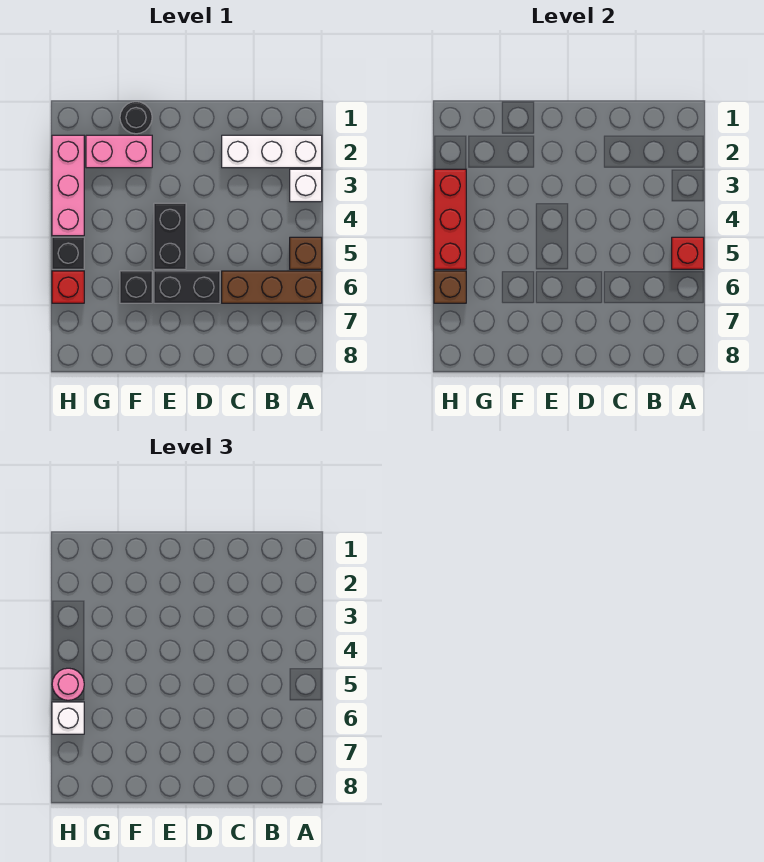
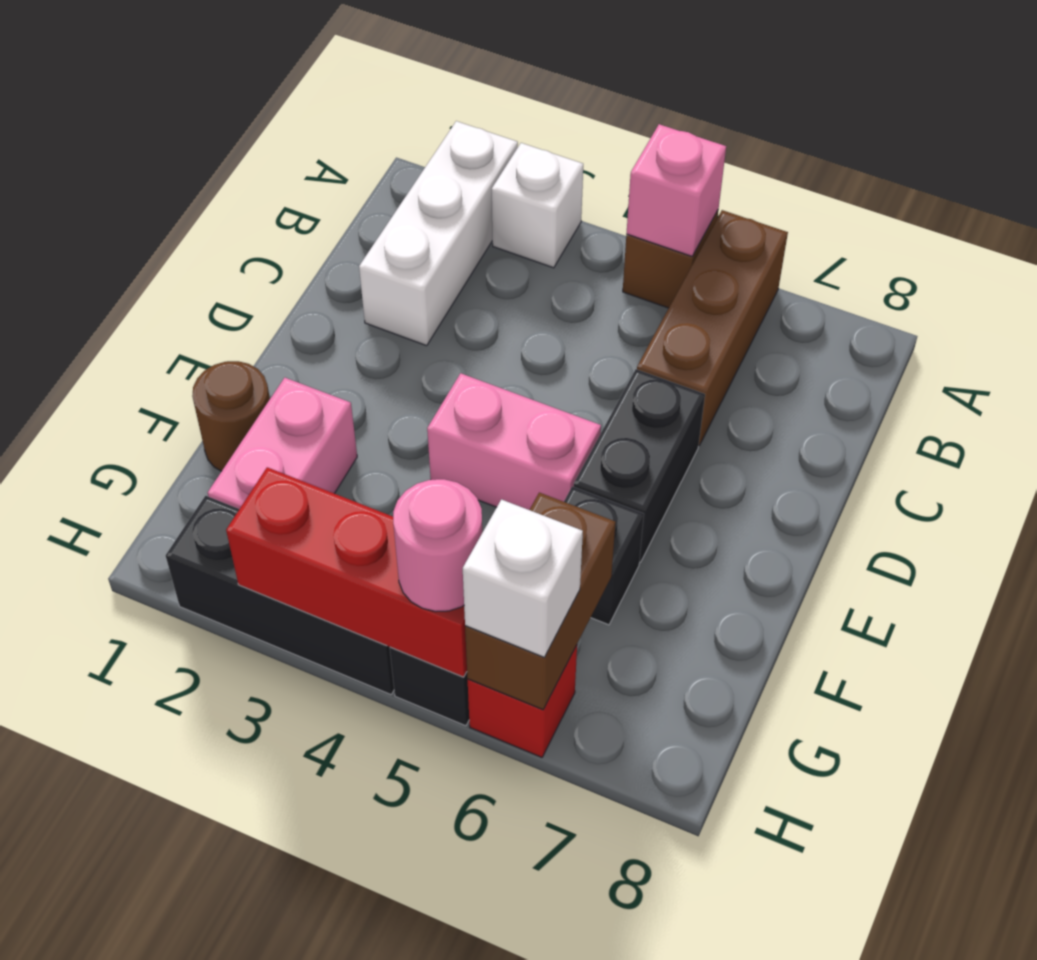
red 1x1 brick [672,237,704,269] -> pink 1x1 brick [626,124,726,256]
black 1x2 brick [154,203,186,269] -> pink 1x2 brick [427,373,601,510]
black 1x1 round brick [120,102,152,134] -> brown 1x1 round brick [192,361,270,471]
pink 1x3 brick [52,135,84,236] -> black 1x3 brick [166,496,394,695]
brown 1x1 brick [434,271,466,303] -> brown 1x2 brick [465,493,615,710]

